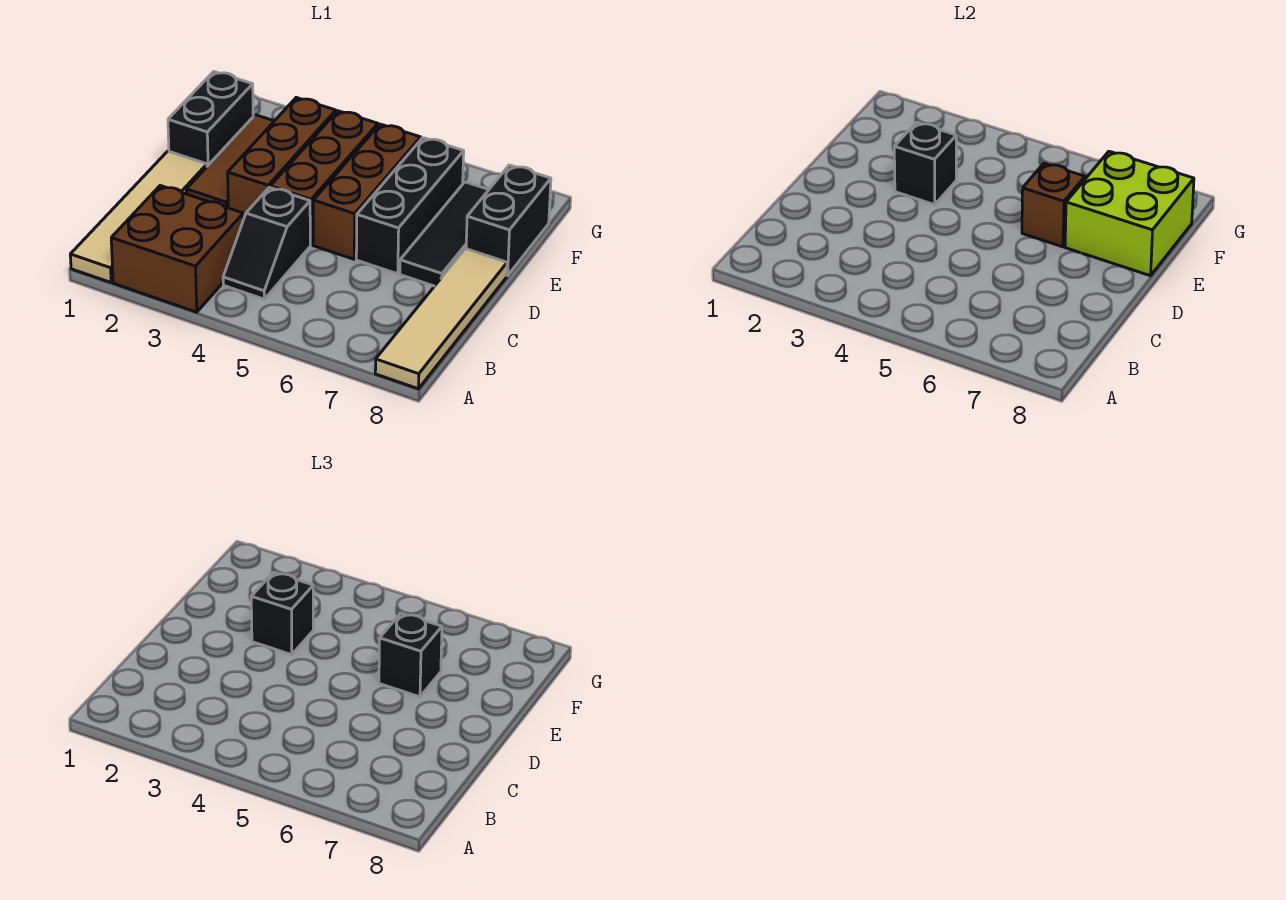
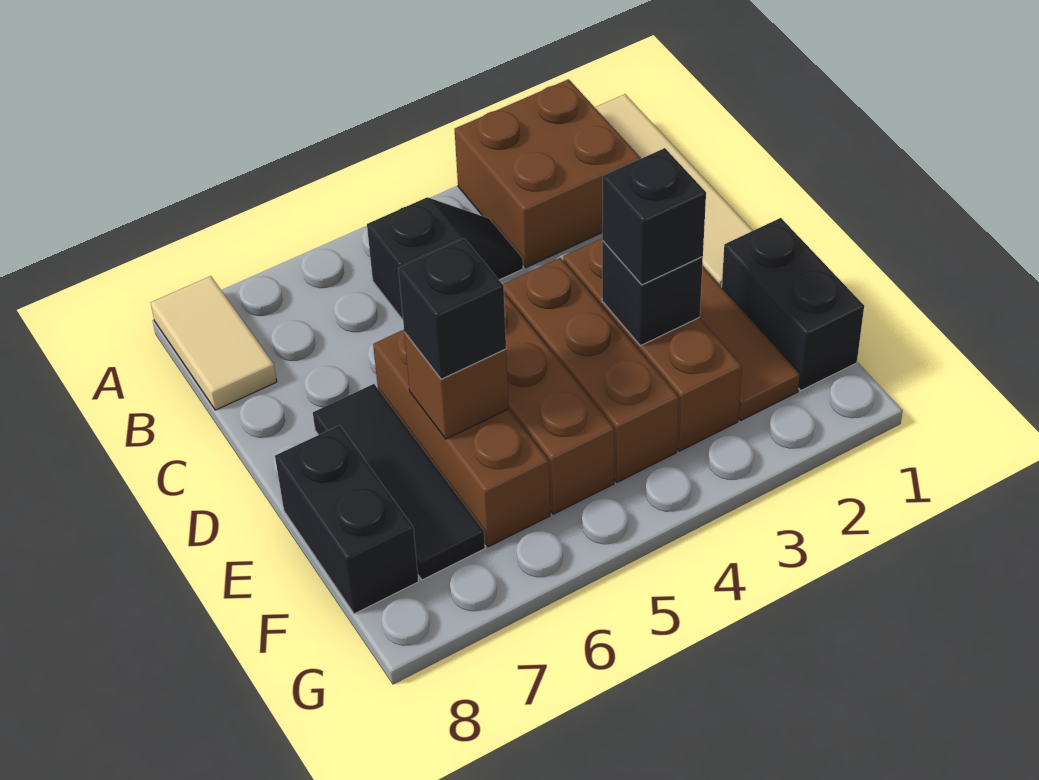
tan 1x4 tile [375,249,507,389] -> tan 1x2 tile [151,276,277,410]
black 1x2 slope [223,187,310,299] -> black 1x2 slope turned to [367,197,523,320]
black 1x3 brick [356,138,464,274] -> brown 1x3 brick [373,330,550,547]
lime 2x2 brick [1065,151,1194,276] -> none

